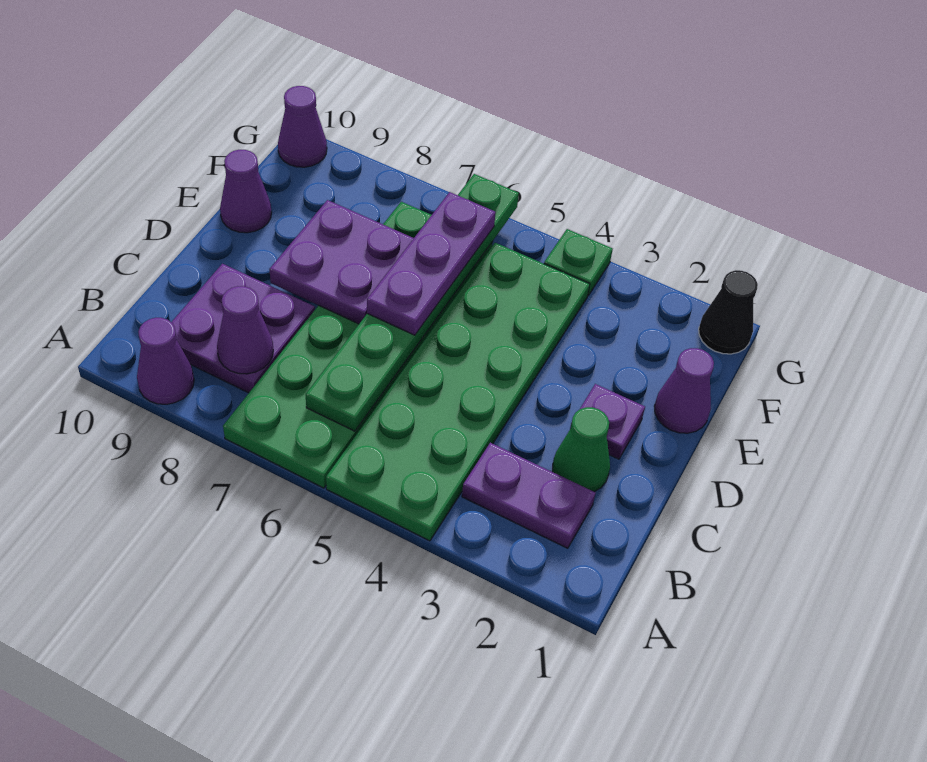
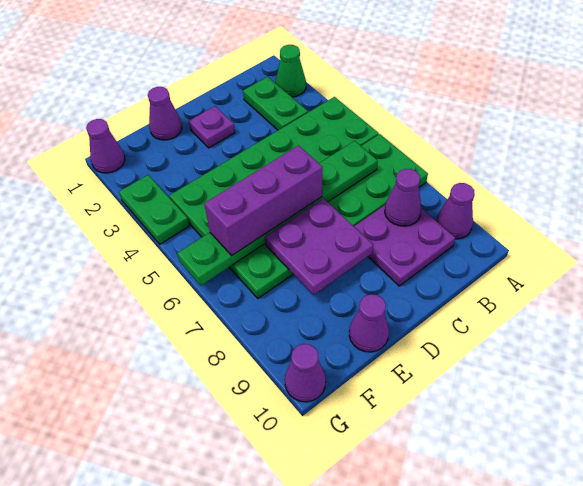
purple 1x2 plate [462,443,595,548] -> green 1x2 plate [243,77,308,130]
green 1x1 cone [553,407,610,492] -> green 1x1 cone moved to [275,45,306,97]
purple 1x3 plate [367,192,496,335] -> purple 1x3 brick [204,146,323,255]
black 1x1 cone [699,270,758,354] -> purple 1x1 cone [86,119,125,173]
green 1x1 plate [544,229,613,295] -> green 1x2 plate [119,175,189,244]

